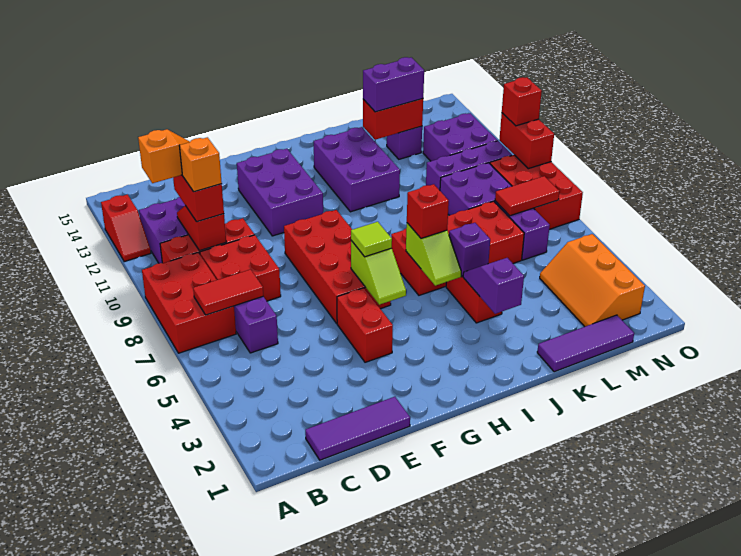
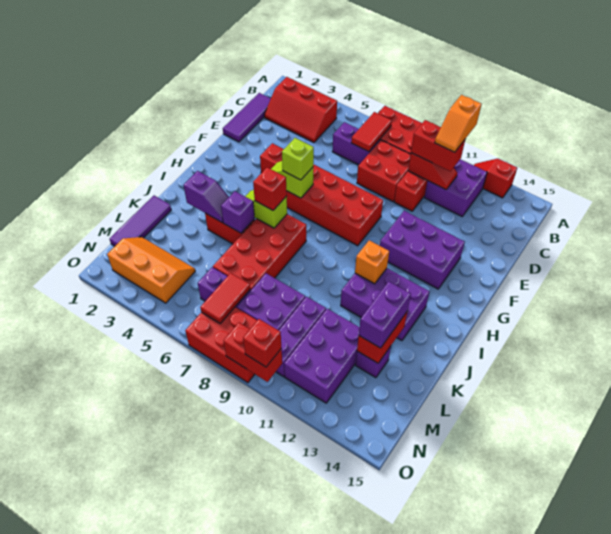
none -> red 2x3 slope [264,77,337,142]
orange 1x1 brick [179,137,222,192] -> orange 1x1 brick moved to [355,240,389,284]
lime 1x1 tile [351,222,392,257] -> lime 1x1 brick [282,138,314,180]
purple 2x2 brick [423,113,498,161] -> purple 2x3 brick [284,309,360,403]

